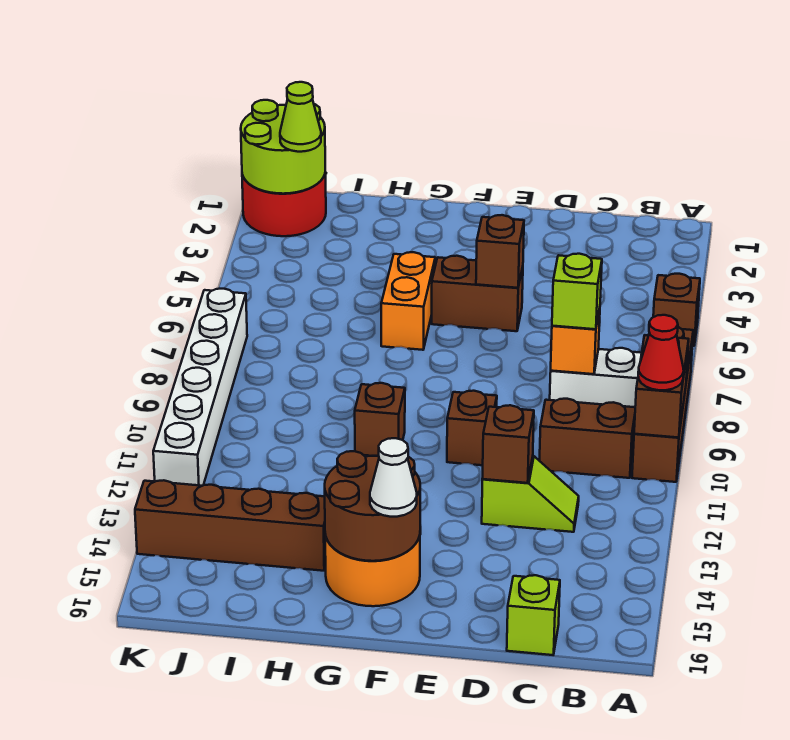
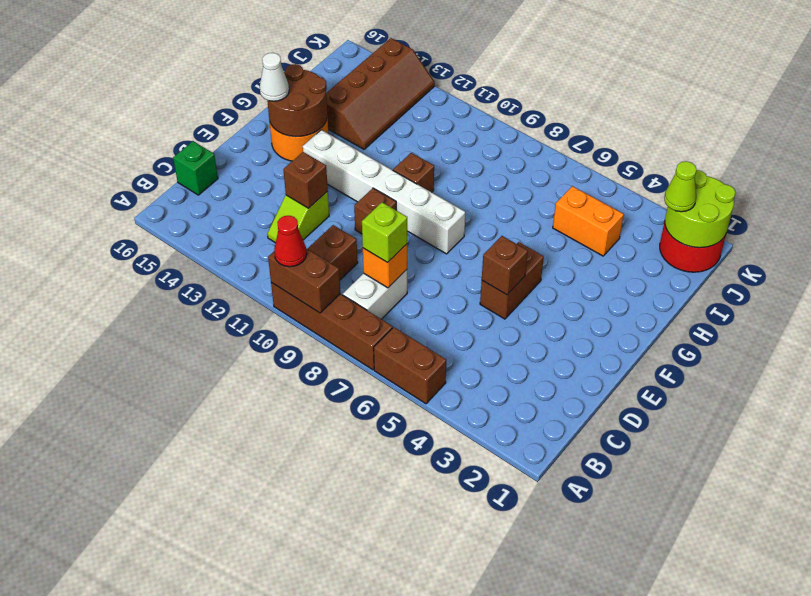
brown 1x1 brick [653,274,700,346] -> brown 1x2 brick [374,327,446,404]
lime 1x1 brick [507,575,560,655] -> green 1x1 brick [173,141,218,195]
orange 1x2 brick [381,252,435,350] -> orange 1x2 brick moved to [553,186,624,256]
white 1x6 brick [153,289,247,486] -> white 1x6 brick moved to [303,130,465,254]

